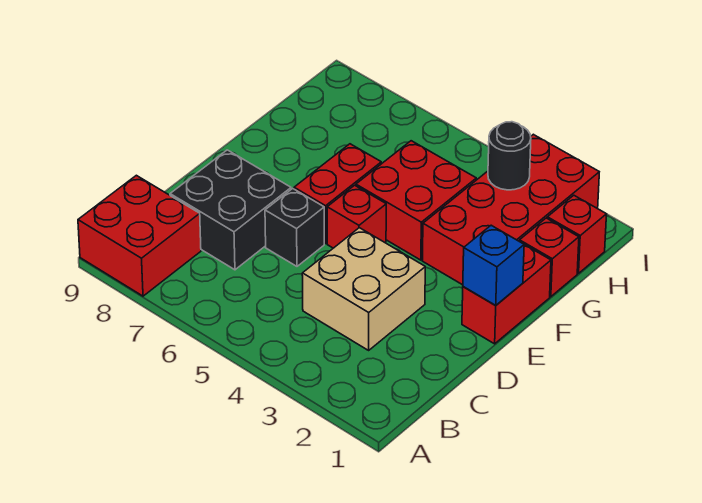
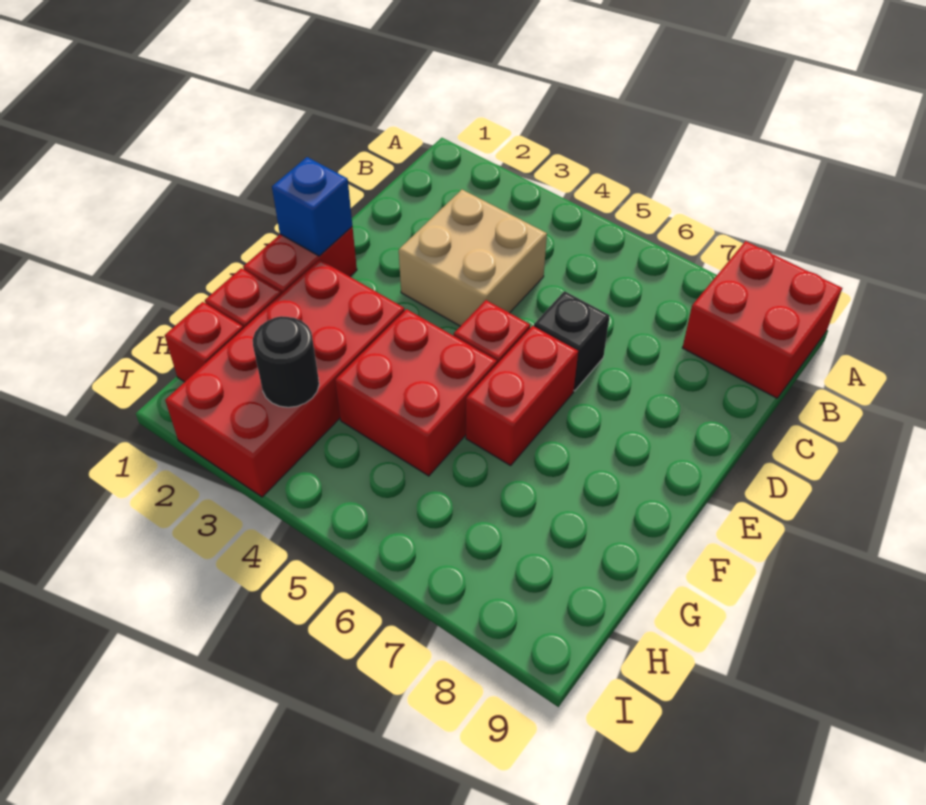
black 2x2 brick [170,150,291,270] -> none

